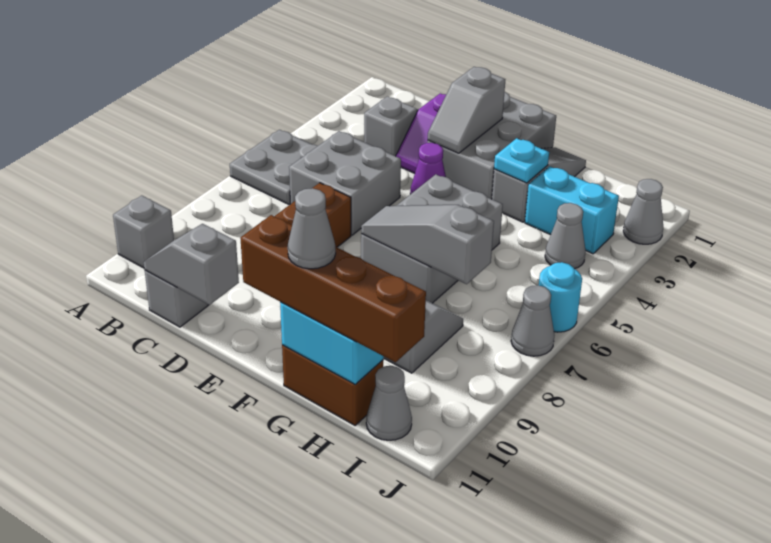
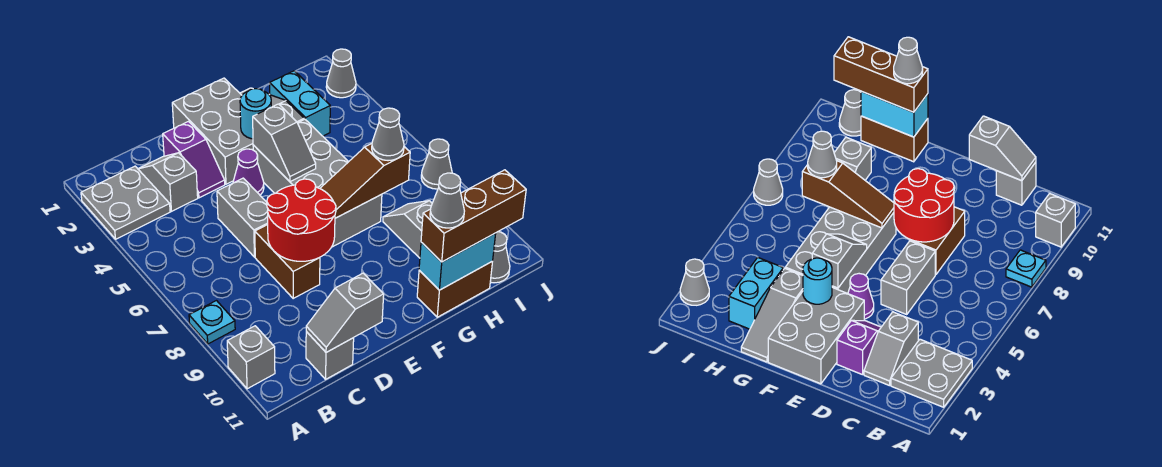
grey 2x2 plate [230,130,317,204] -> grey 2x2 plate moved to [81,166,170,239]
grey 2x2 brick [289,131,401,235] -> grey 1x2 brick [217,178,268,257]
none -> red 2x2 round brick [267,179,336,261]
grey 1x2 slope [428,67,505,153] -> grey 1x2 slope moved to [253,104,316,182]
grey 2x3 brick [361,174,503,303] -> grey 2x4 brick [253,119,382,247]
grey 1x3 slope [361,205,494,284] -> brown 1x3 slope [320,144,410,218]
brown 1x4 brick [240,215,426,362] -> brown 1x3 brick [421,170,526,262]
cyan 1x1 plate [494,138,549,183] -> cyan 1x1 plate moved to [189,301,235,344]
cyan 1x2 brick [525,166,619,254] -> cyan 1x2 brick turned to [270,71,330,136]
grey 1x1 cone [545,203,586,269] -> grey 1x1 cone moved to [372,108,404,161]
cyan 1x1 round brick [539,262,582,332] -> cyan 1x1 round brick moved to [240,89,271,139]

